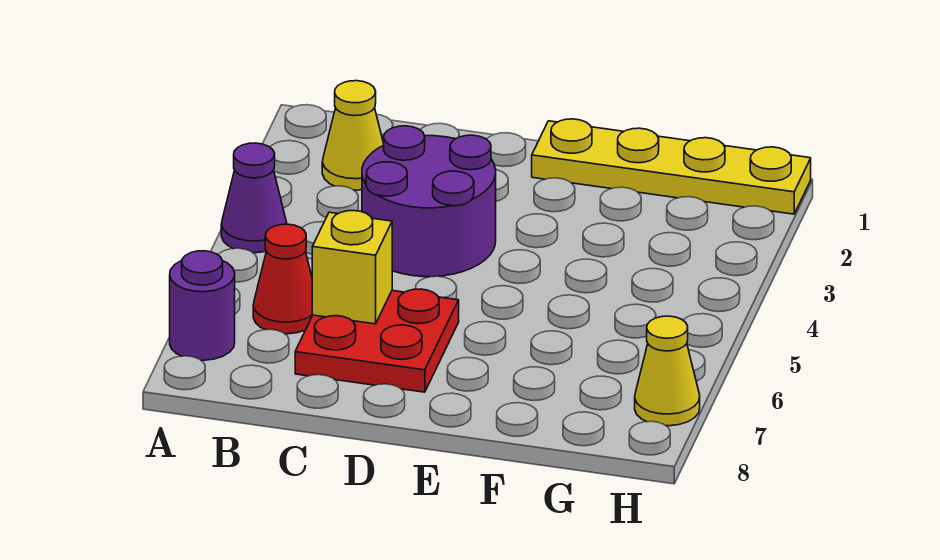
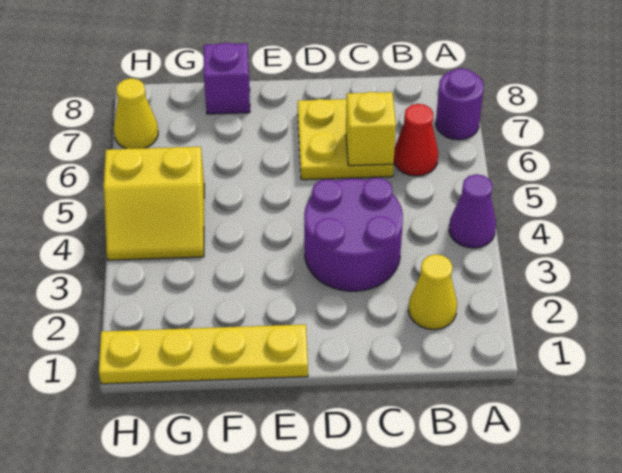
red 2x2 plate [295,289,459,392] -> yellow 2x2 plate [298,99,393,180]
none -> purple 1x1 brick [204,43,250,114]
none -> yellow 2x2 slope [104,147,204,260]

